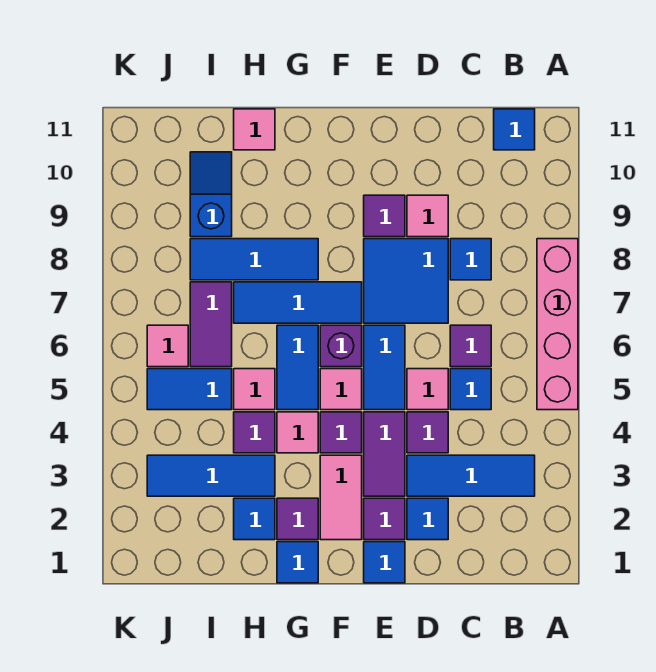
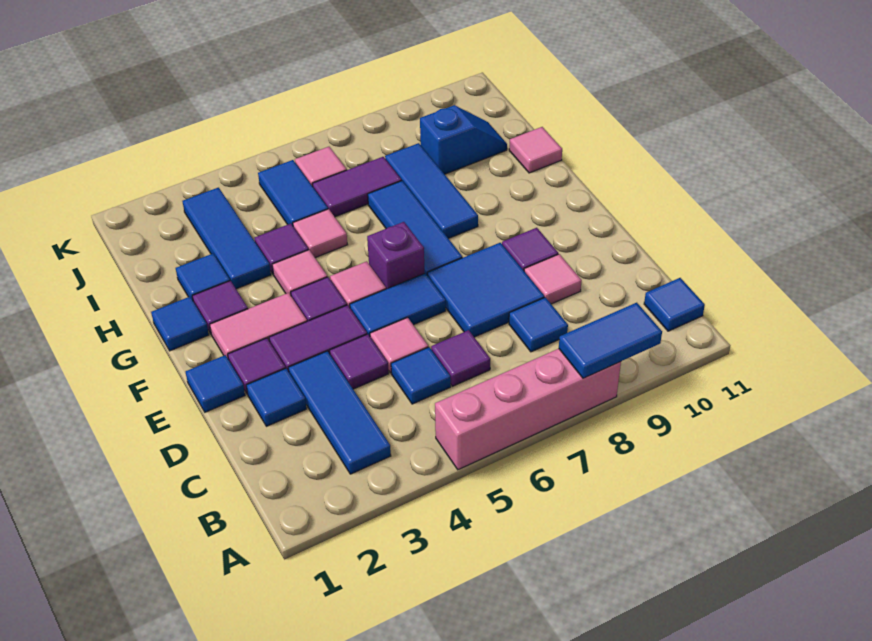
blue 1x2 tile [277,325,318,410] -> blue 1x2 tile moved to [559,303,662,378]

